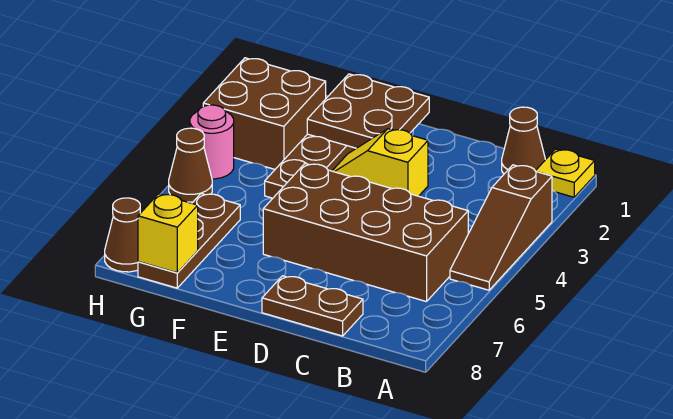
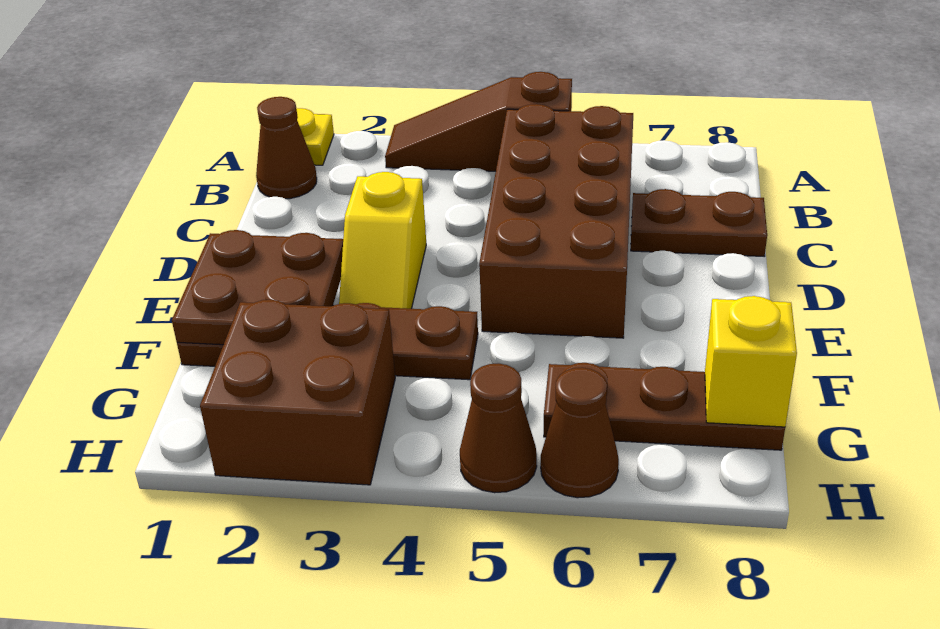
brown 1x3 slope [450,165,552,290] -> brown 1x3 slope turned to [385,72,572,171]
brown 1x2 plate [262,276,363,336] -> brown 1x2 plate turned to [631,189,767,256]
pink 1x1 round brick [190,105,234,179] -> none
brown 1x1 cone [105,198,140,272] -> brown 1x1 cone moved to [541,368,619,498]

